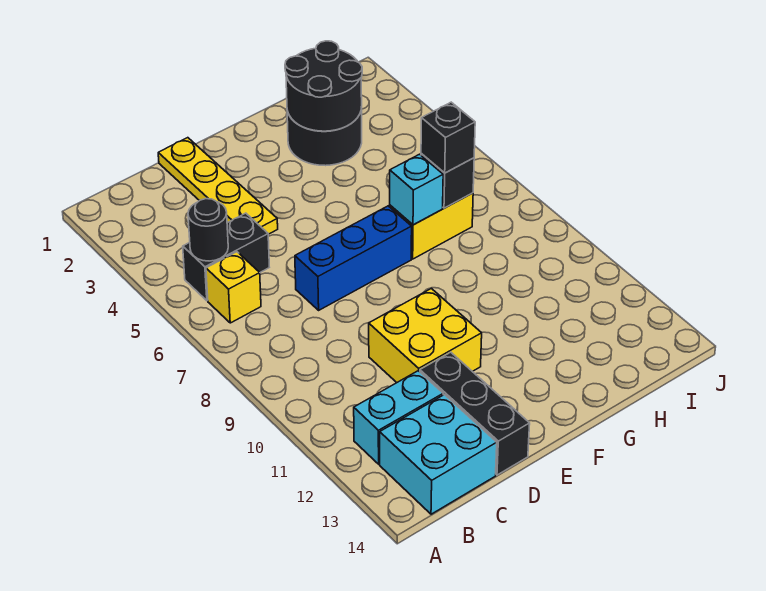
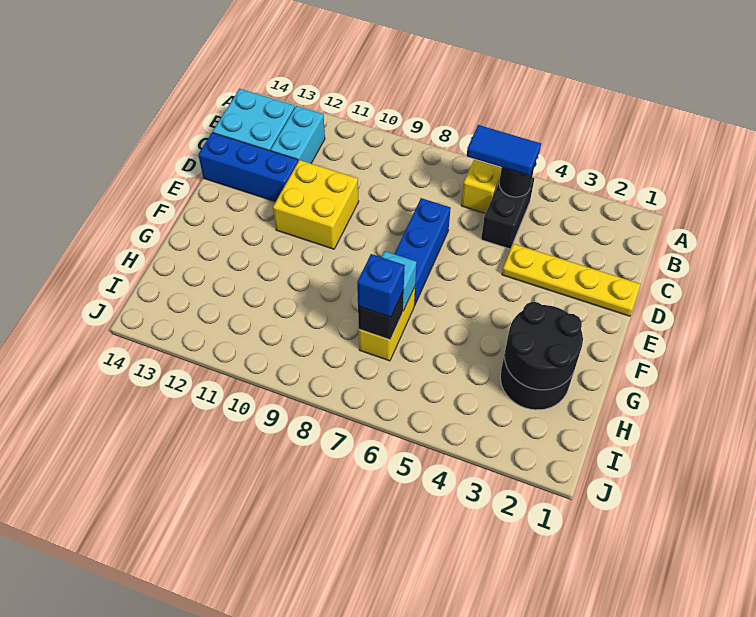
none -> blue 1x2 tile [467,125,541,175]
black 1x3 brick [420,352,530,475] -> blue 1x3 brick [198,133,298,202]
black 1x1 brick [421,102,475,173] -> blue 1x1 brick [357,254,405,317]

